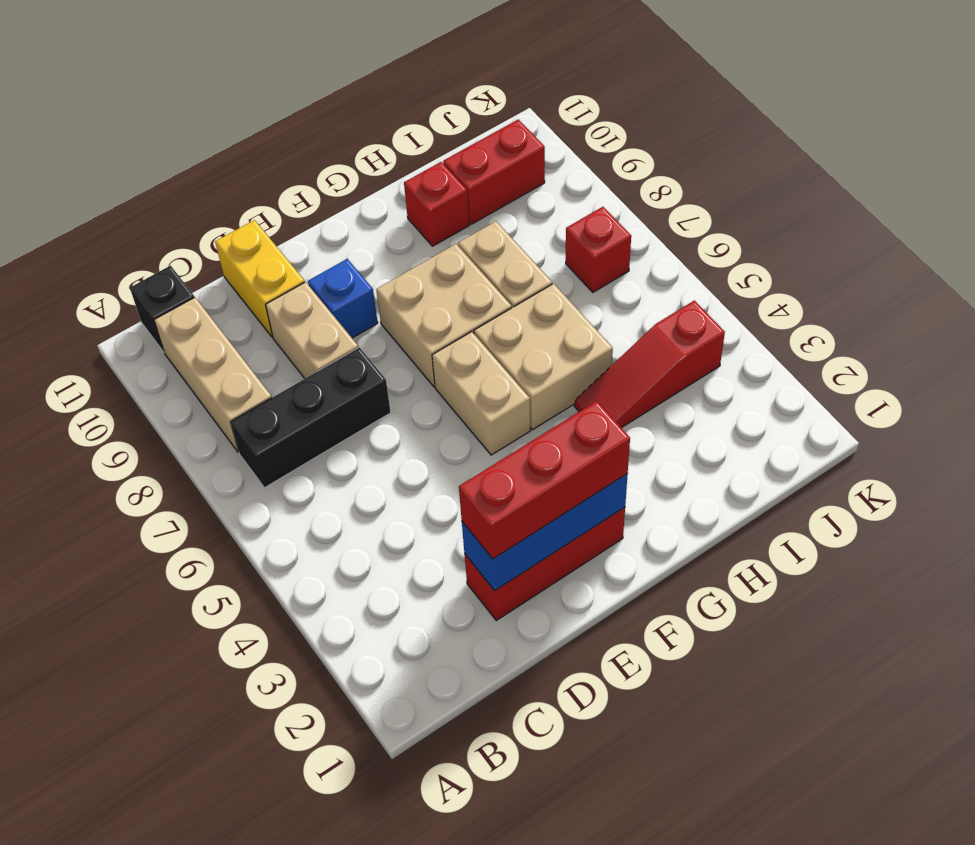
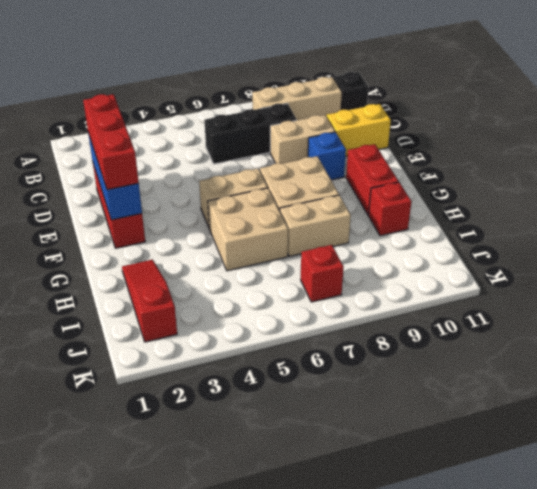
black 1x3 brick [231,347,391,488] -> black 1x3 brick turned to [204,103,297,164]
red 1x3 slope [574,301,725,428] -> red 1x3 slope moved to [122,260,177,342]
red 1x2 brick [443,119,545,224] -> red 1x2 brick moved to [346,144,399,215]

